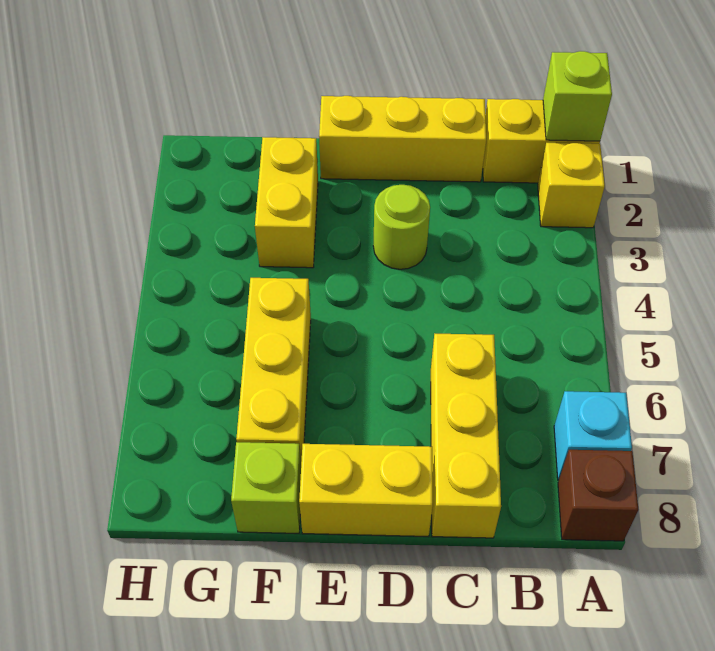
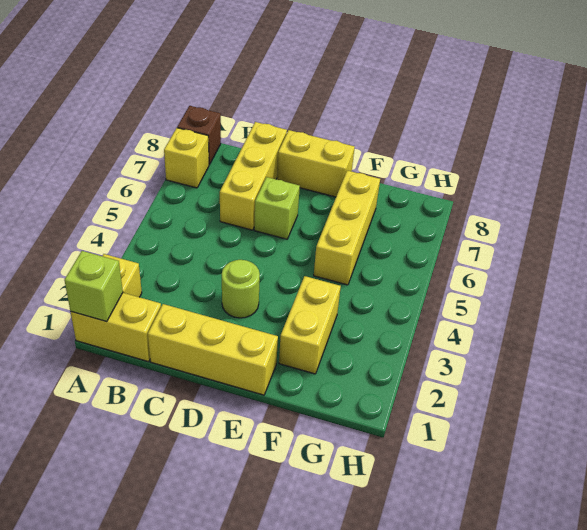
cyan 1x1 brick [554,391,632,480] -> yellow 1x1 brick [164,128,209,188]
lime 1x1 brick [231,442,301,533] -> lime 1x1 brick moved to [254,177,300,239]

